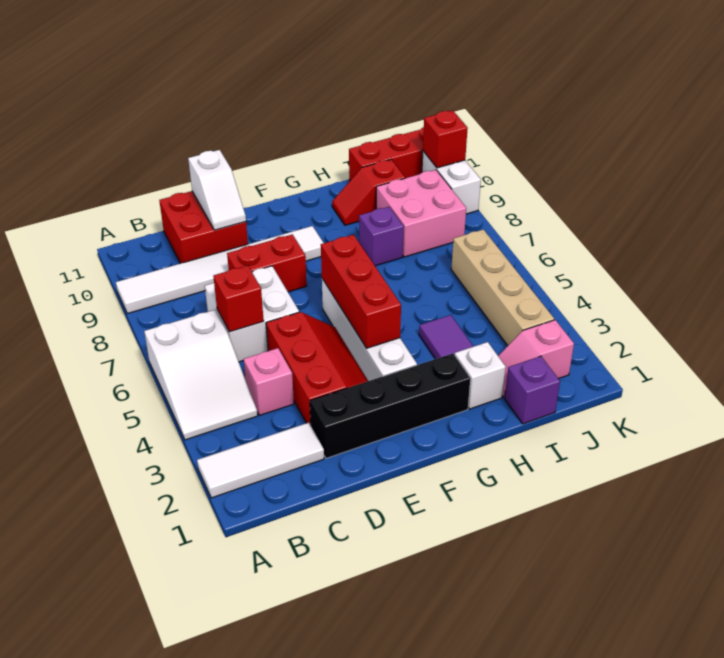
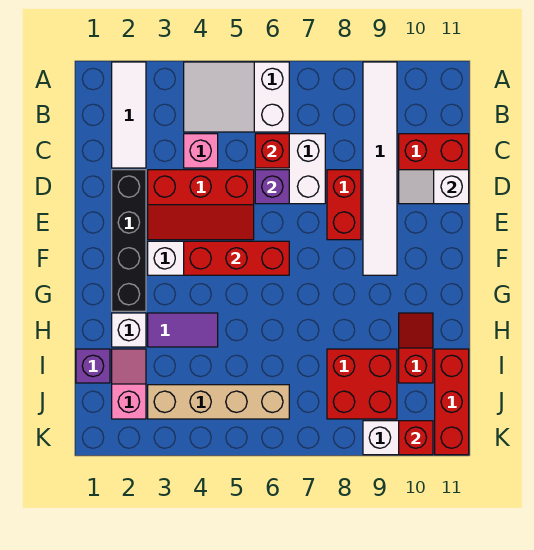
purple 1x1 brick [359,207,404,266] -> purple 1x1 brick moved to [255,170,289,204]
pink 2x2 brick [376,170,466,257] -> red 2x2 brick [327,349,397,419]

